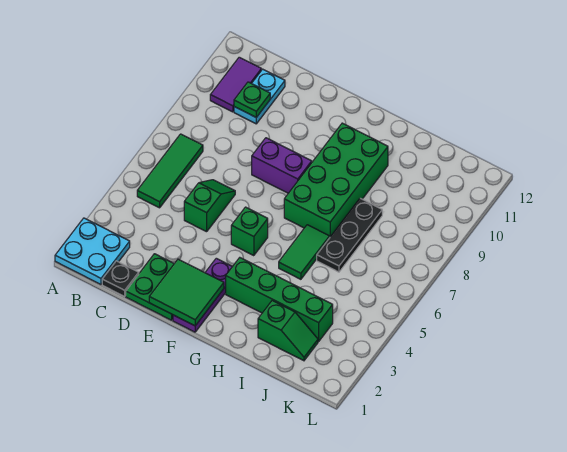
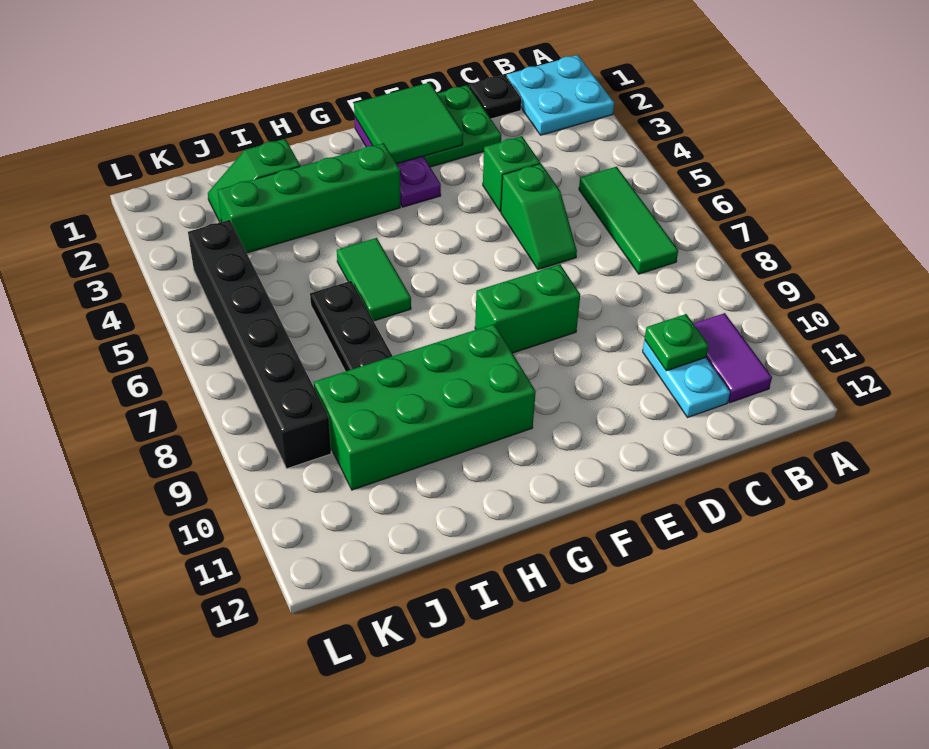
purple 1x2 brick [252,138,312,193] -> green 1x2 brick [475,265,580,353]
green 1x1 brick [231,207,268,256] -> green 1x1 brick moved to [483,136,540,212]
green 2x4 brick [284,123,388,237] -> green 2x4 brick turned to [314,324,536,490]
none -> black 1x6 brick [188,220,331,469]

